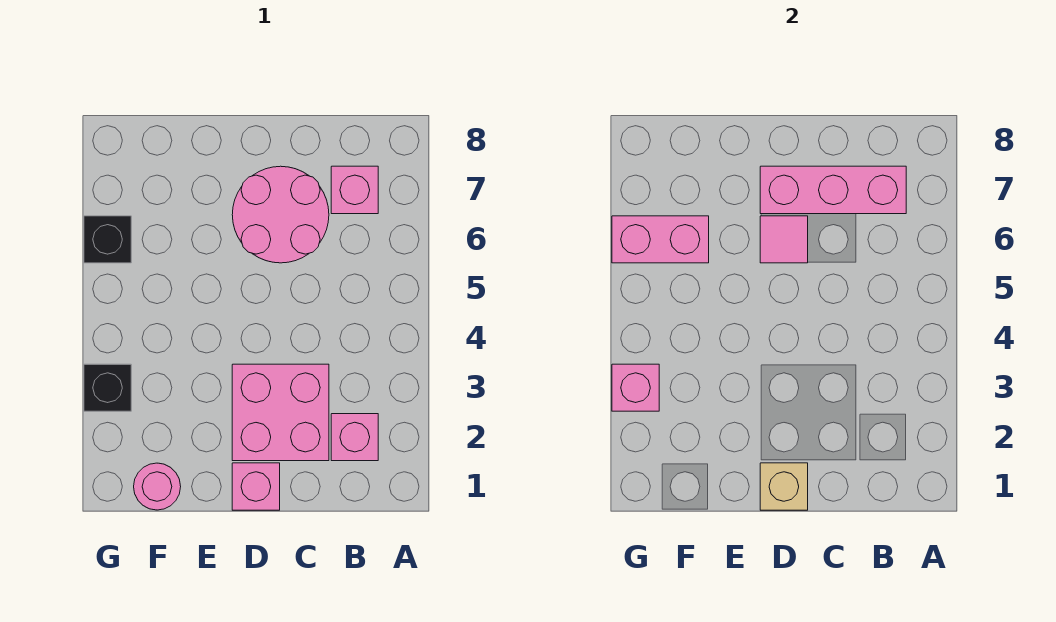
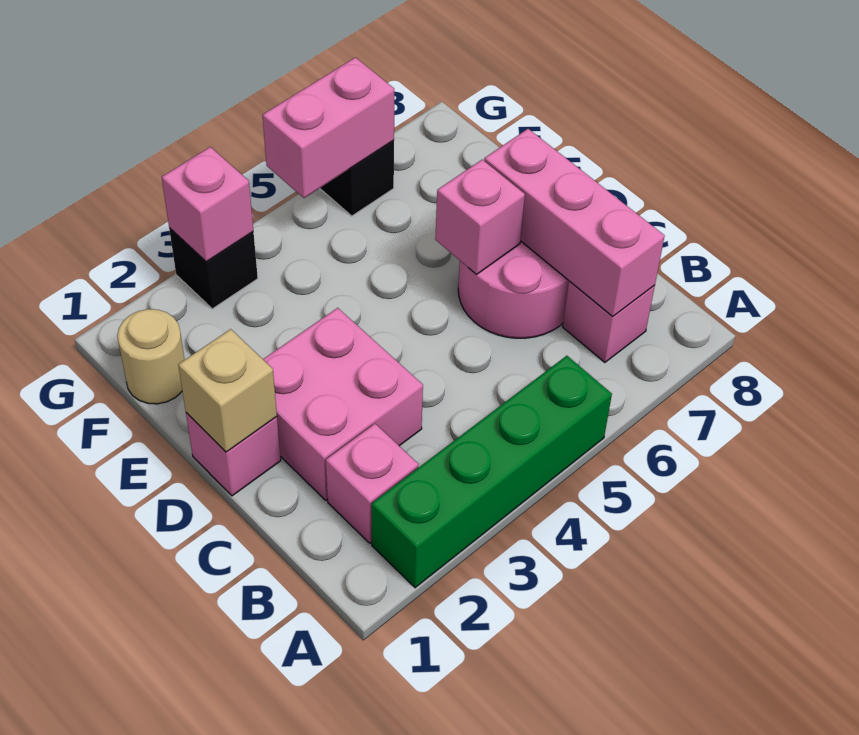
none -> green 1x4 brick [371,356,612,588]
pink 1x1 tile [760,216,808,263] -> pink 1x1 brick [435,160,525,274]
pink 1x1 round brick [134,463,181,510] -> tan 1x1 round brick [117,309,185,404]
pink 1x2 brick [612,216,709,263] -> pink 1x2 brick turned to [263,57,394,198]

